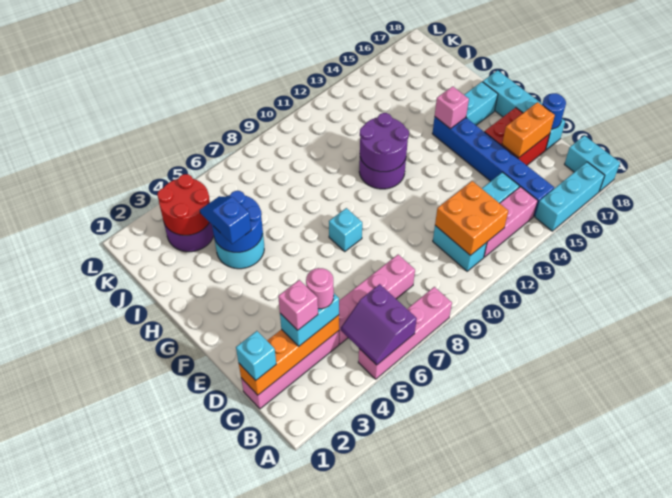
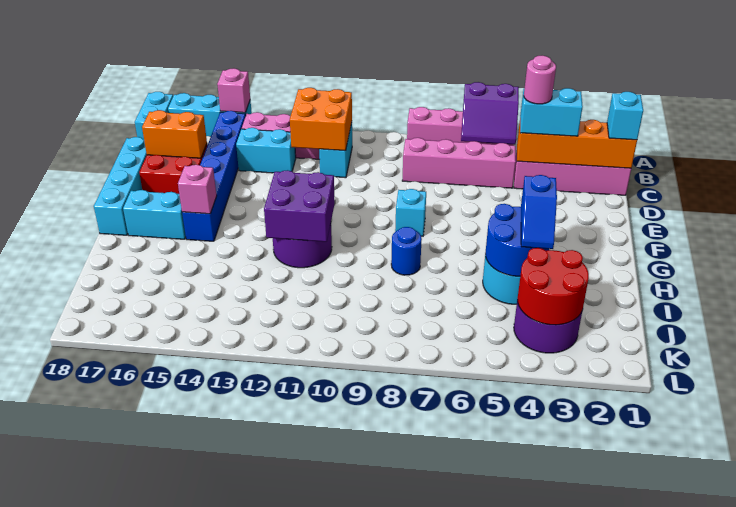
purple 2x2 slope [341,284,417,365] -> purple 2x2 slope turned to [461,82,519,145]
pink 1x1 brick [278,280,318,330] -> pink 1x1 brick moved to [217,68,250,113]
blue 1x1 round brick [542,93,566,129] -> blue 1x1 round brick moved to [391,227,422,275]
purple 2x2 round brick [360,113,409,172] -> purple 2x2 brick [264,170,335,242]

